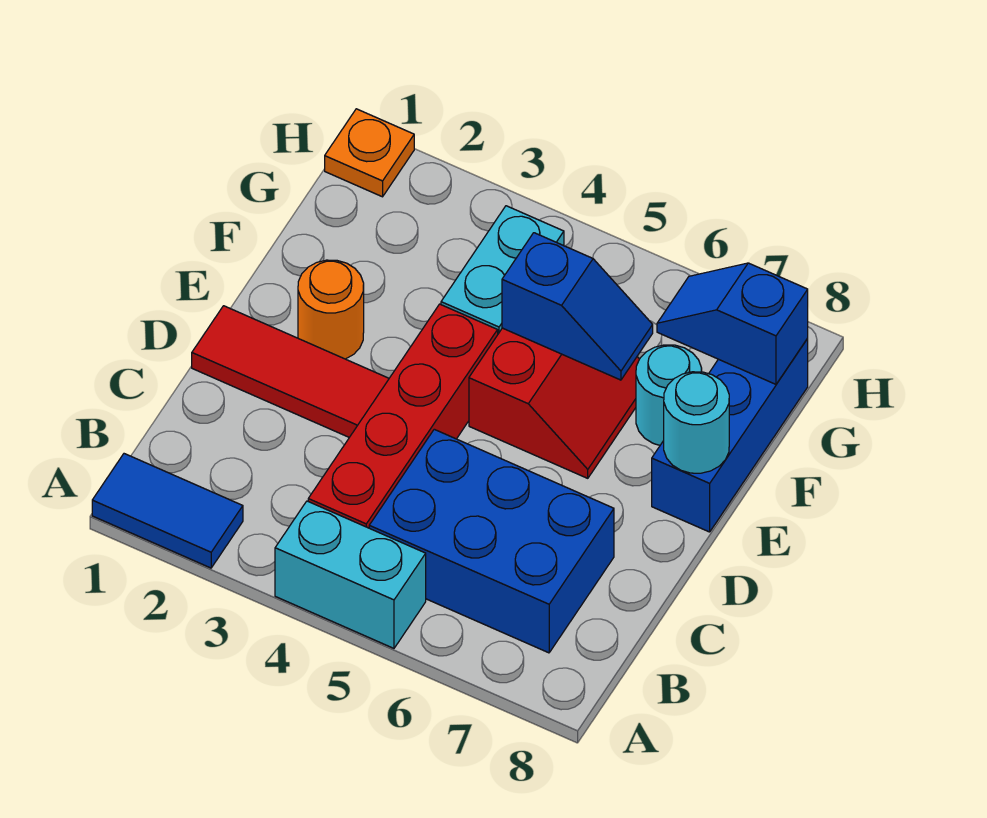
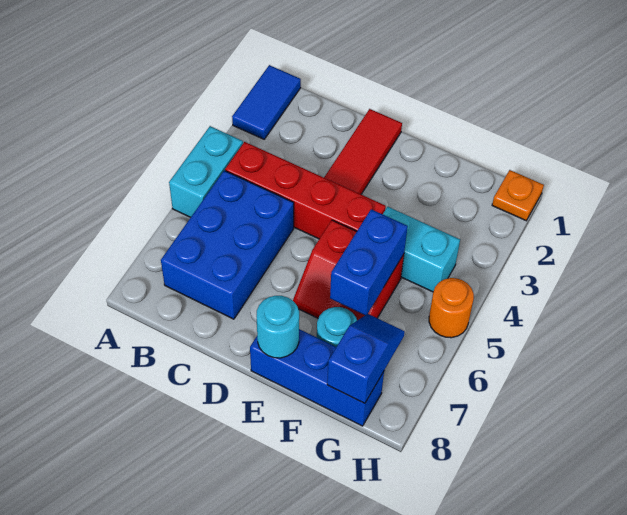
orange 1x1 round brick [298,260,364,359] -> orange 1x1 round brick moved to [429,278,474,338]
blue 1x2 slope [502,233,653,380] -> blue 1x2 brick [330,209,408,315]

